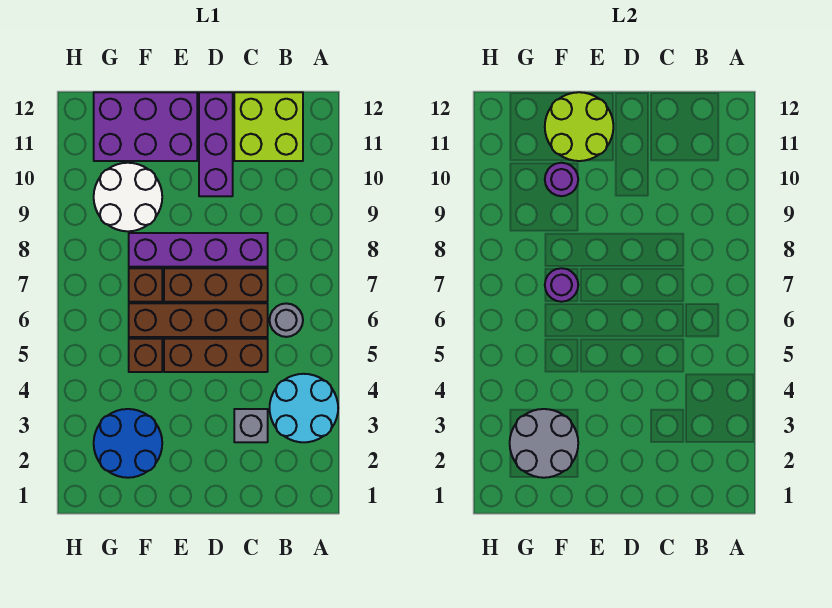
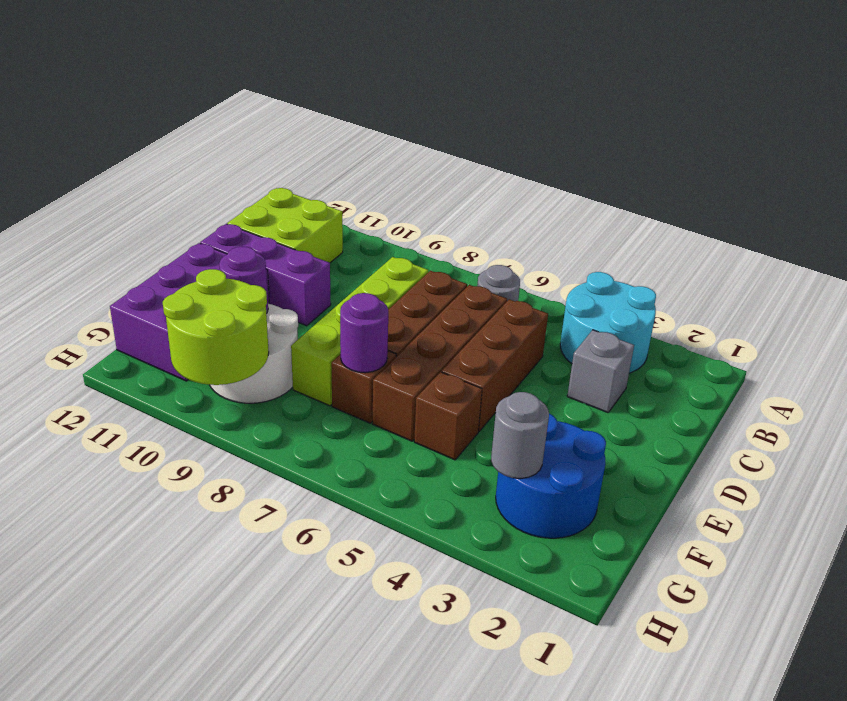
purple 1x4 brick [129,233,268,267] -> lime 1x4 brick [291,257,428,406]
lime 2x2 round brick [545,92,613,161] -> lime 2x2 round brick moved to [163,269,269,385]
grey 2x2 round brick [510,409,578,478] -> grey 1x1 round brick [491,392,549,479]

